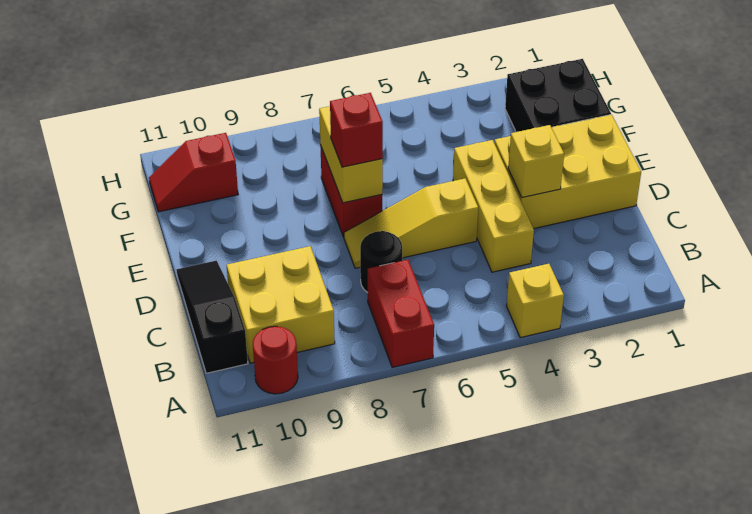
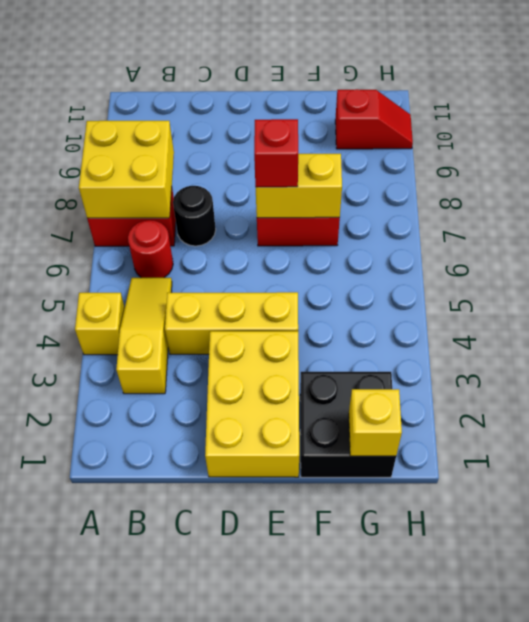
red 1x1 round brick [253,326,298,394] -> red 1x1 round brick moved to [128,220,173,278]
yellow 2x2 brick [227,246,335,363] -> yellow 2x2 brick moved to [79,121,174,218]
black 1x3 slope [176,261,248,373] -> none
yellow 1x1 brick [508,125,564,198] -> yellow 1x1 brick moved to [349,389,402,456]
yellow 1x3 slope [344,179,478,268] -> yellow 1x3 slope moved to [116,278,172,394]
red 1x2 slope [149,133,238,212] -> red 1x2 slope turned to [335,89,413,149]

